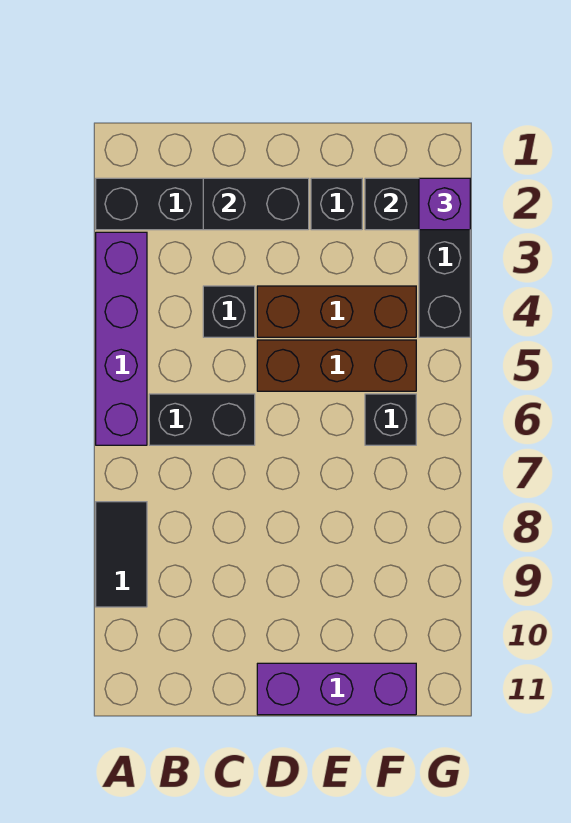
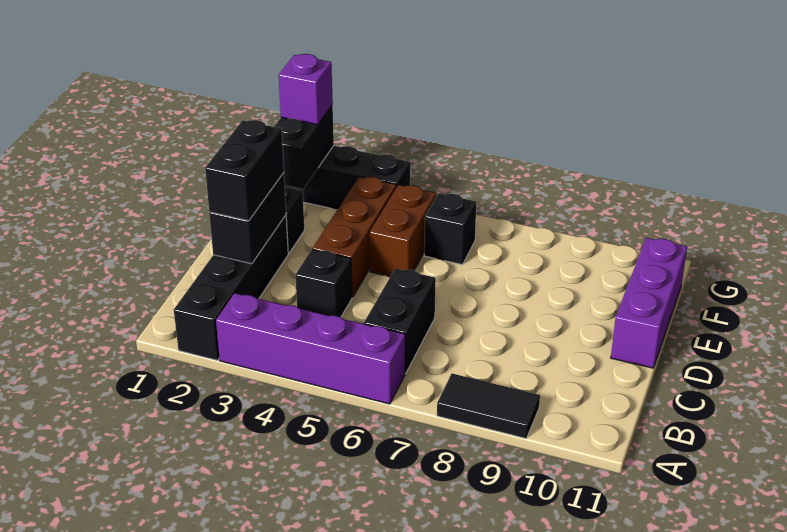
none -> black 1x2 brick [205,120,284,221]
brown 1x3 brick [257,340,416,391] -> brown 1x2 brick [370,185,436,277]

